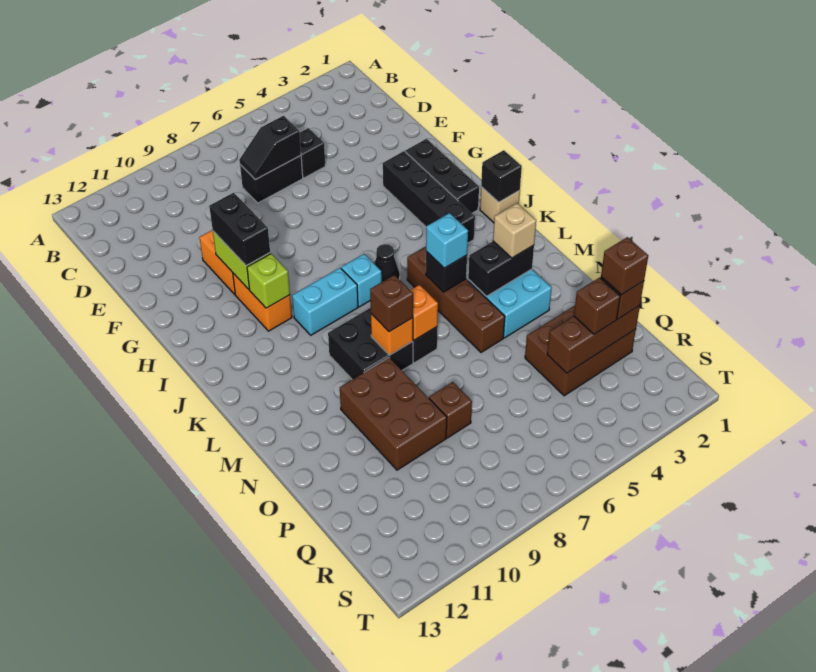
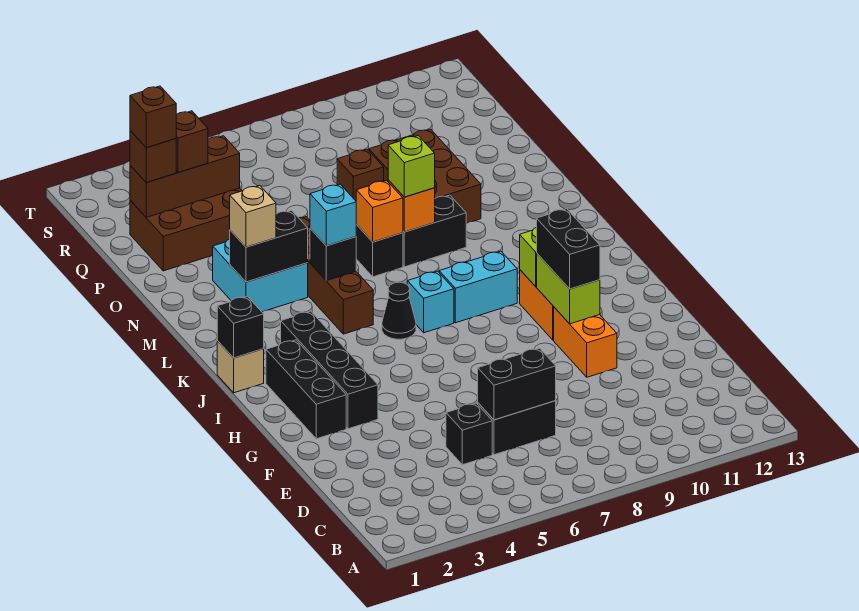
black 1x2 slope [239,116,301,180] -> black 1x2 brick [478,348,556,420]
black 2x2 brick [328,308,413,380] -> black 1x2 brick [403,195,466,267]
brown 1x1 brick [370,275,413,332] -> lime 1x1 brick [388,136,435,197]

